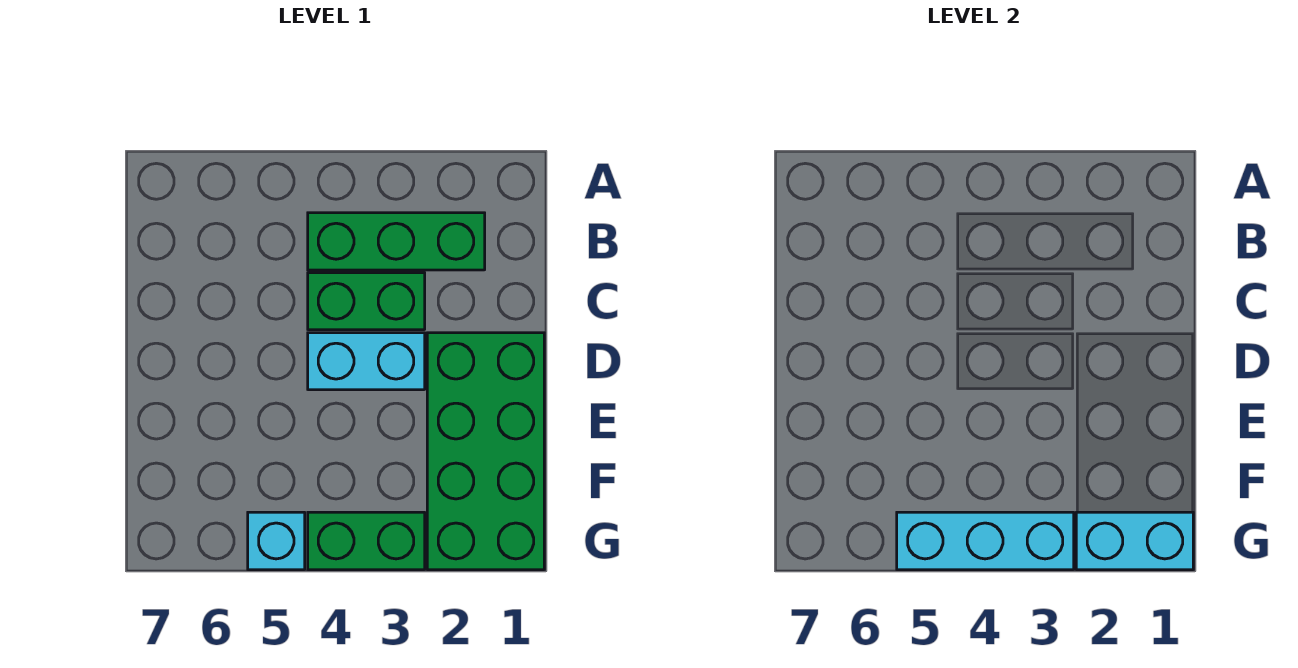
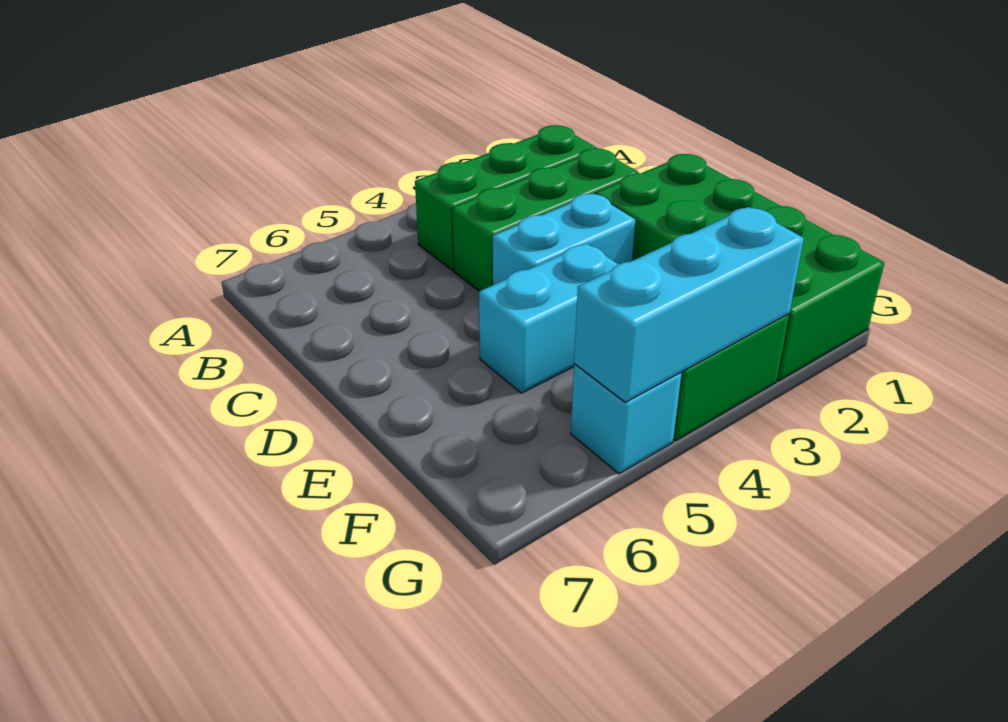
green 1x2 brick [308,273,425,330] -> green 1x3 brick [452,148,639,291]
cyan 1x2 brick [1076,512,1193,570] -> cyan 1x2 brick moved to [479,244,618,393]

